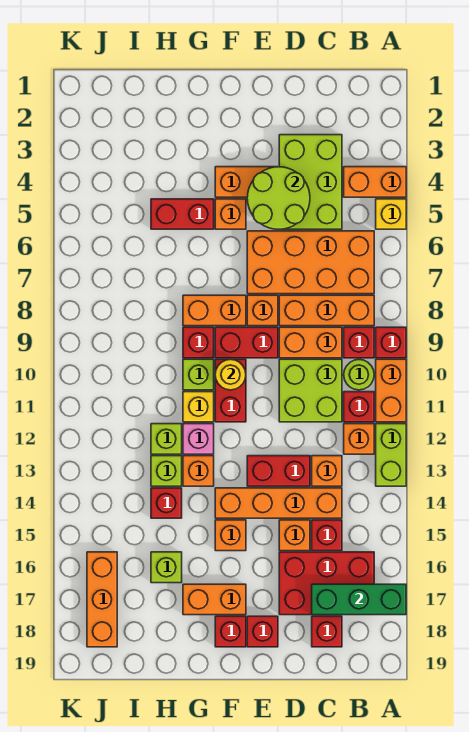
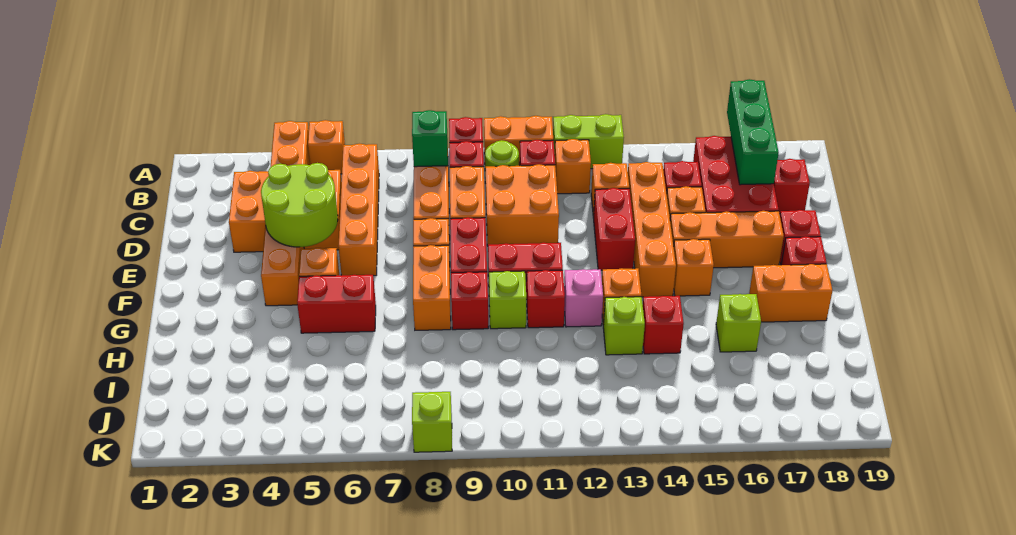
yellow 1x1 brick [376,199,406,229] -> orange 1x1 brick [308,120,345,174]
orange 2x4 brick [247,231,374,294] -> orange 1x4 brick [338,144,379,276]
none -> green 1x1 brick [412,110,448,167]
lime 2x3 brick [279,135,342,229] -> orange 2x3 brick [229,170,341,252]
lime 2x2 brick [279,359,342,422] -> orange 2x2 brick [486,164,559,245]
yellow 1x1 round brick [215,359,246,390] -> none
orange 1x2 brick [183,584,246,615] -> orange 1x2 brick turned to [749,264,832,322]
red 1x2 brick [151,199,214,229] -> red 1x2 brick turned to [297,275,376,333]
yellow 1x1 brick [183,392,214,422] -> red 1x1 brick [526,270,565,328]
lime 1x1 brick [151,424,182,454] -> lime 1x1 brick moved to [412,392,452,452]
orange 1x3 brick [87,552,117,647] -> orange 1x3 brick moved to [670,211,784,268]

